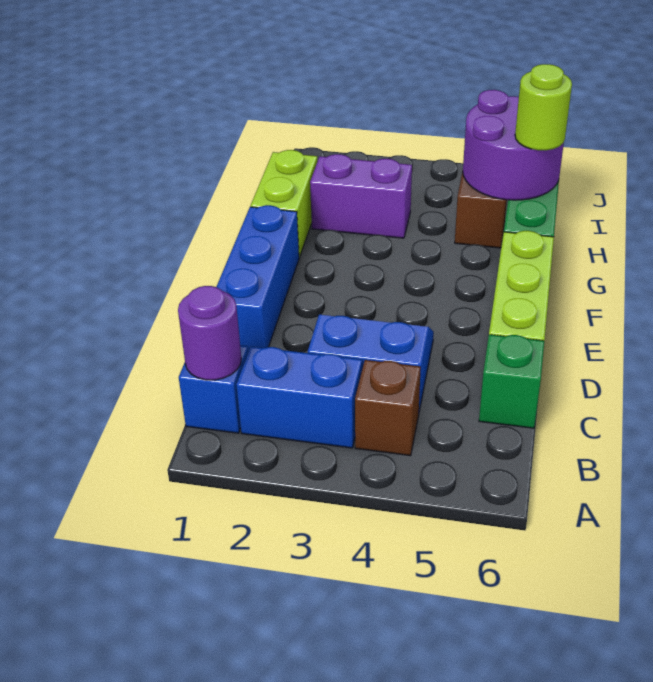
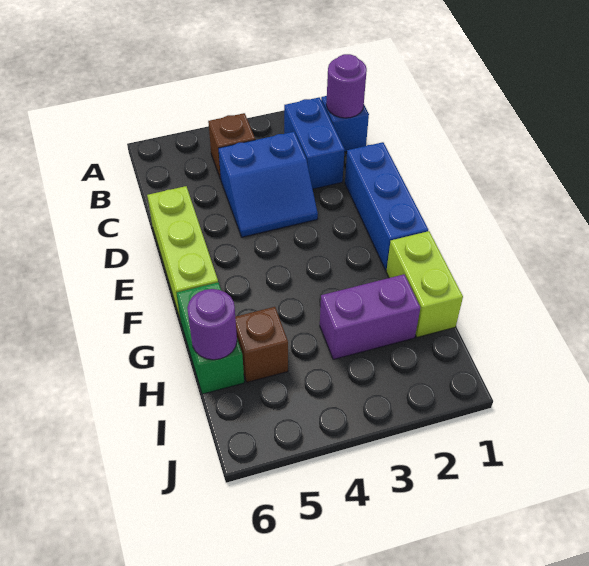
blue 1x2 brick [236,346,362,448] -> blue 1x2 brick turned to [284,97,345,189]
green 1x1 brick [479,335,544,428] -> none
purple 2x2 round brick [463,90,564,200] -> purple 1x1 round brick [187,289,237,360]
lime 1x1 round brick [515,64,572,150] -> none

